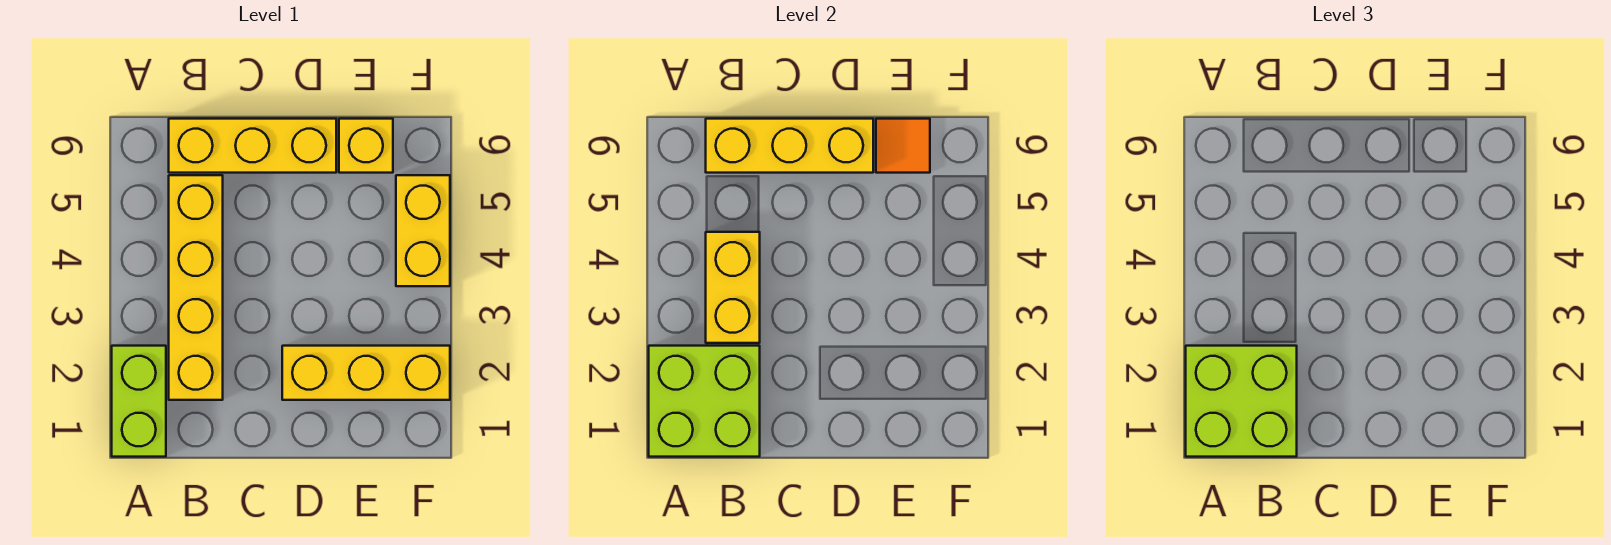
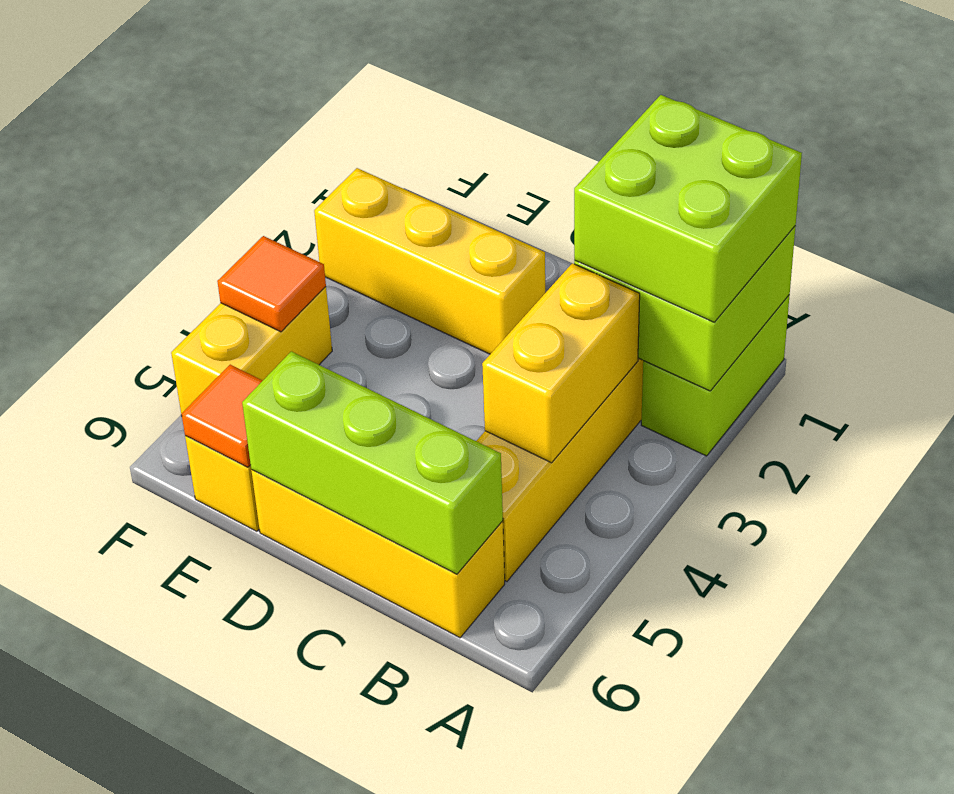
yellow 1x3 brick [706,119,873,173] -> lime 1x3 brick [242,351,503,574]
none -> orange 1x1 tile [217,236,326,332]

